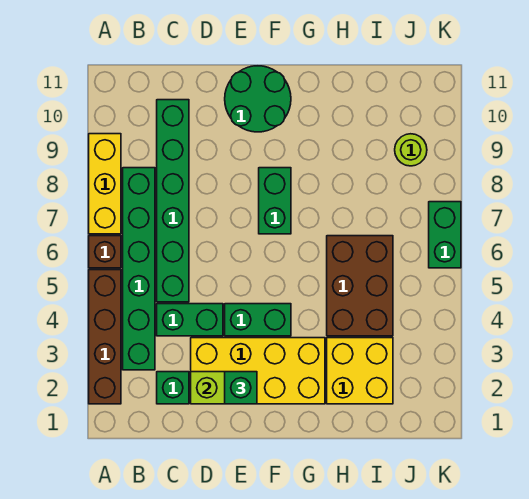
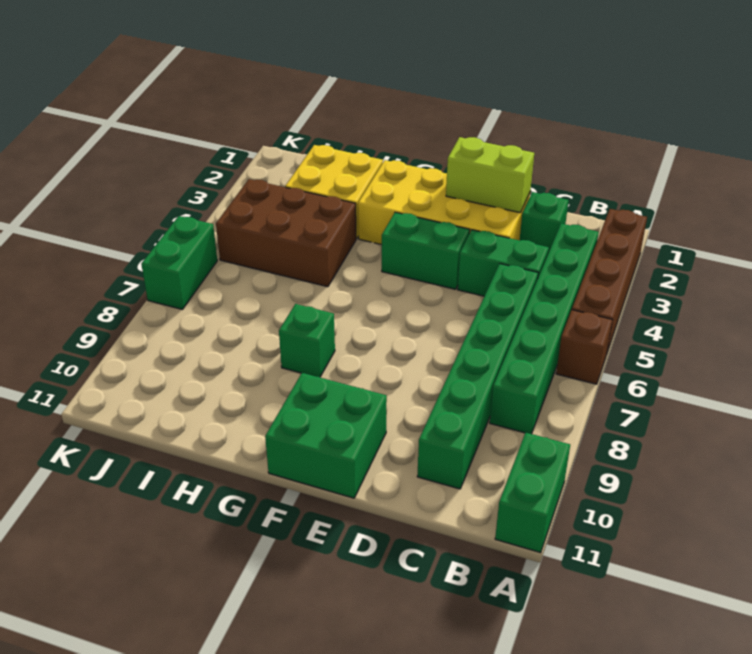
yellow 1x3 brick [89,134,121,234] -> none
green 1x1 brick [225,372,257,404] -> green 1x1 brick moved to [279,304,335,377]
green 2x2 round brick [225,66,291,132] -> green 2x2 brick [265,373,387,498]
green 1x2 brick [259,168,291,234] -> green 1x2 brick moved to [495,433,570,553]
brown 2x3 brick [327,236,393,336] -> brown 2x3 brick turned to [216,179,356,287]
lime 1x1 round brick [395,134,427,166] -> none

